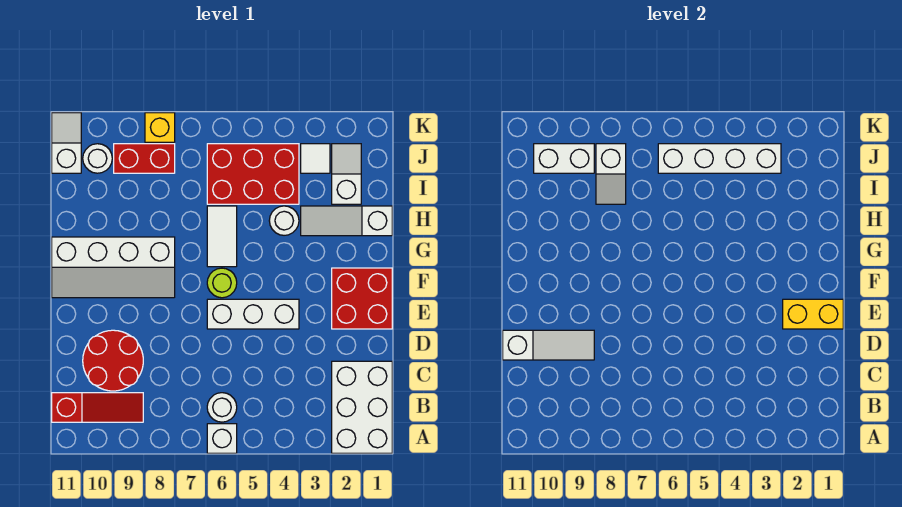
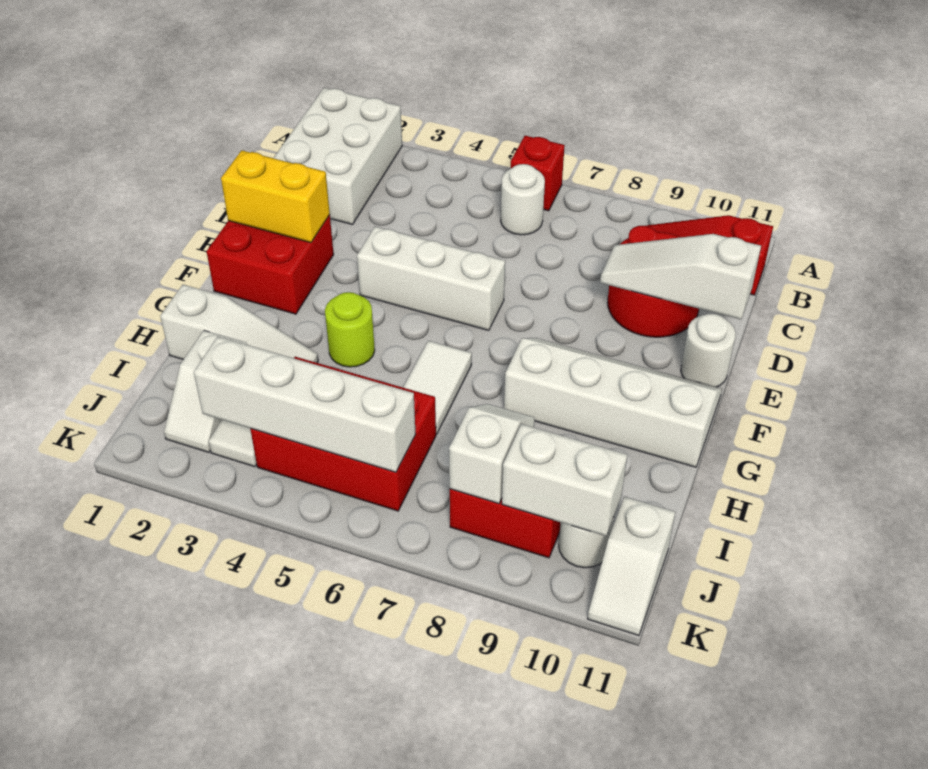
white 1x1 brick [207,424,237,453] -> red 1x1 brick [511,136,565,211]
lime 1x1 round brick [207,268,237,298] -> lime 1x1 round brick moved to [325,292,375,367]
white 1x1 round brick [269,206,299,235] -> white 1x1 round brick moved to [681,314,736,387]
yellow 1x1 brick [145,113,175,142] -> none

